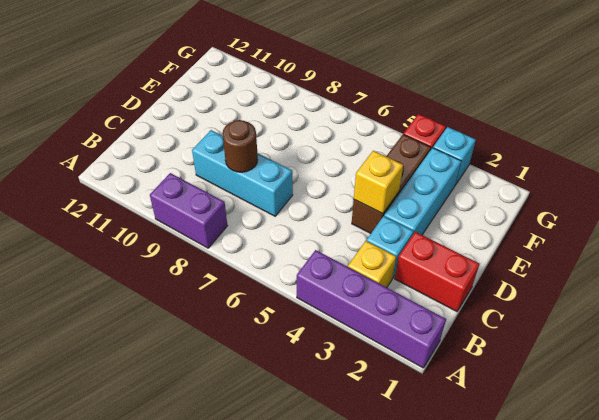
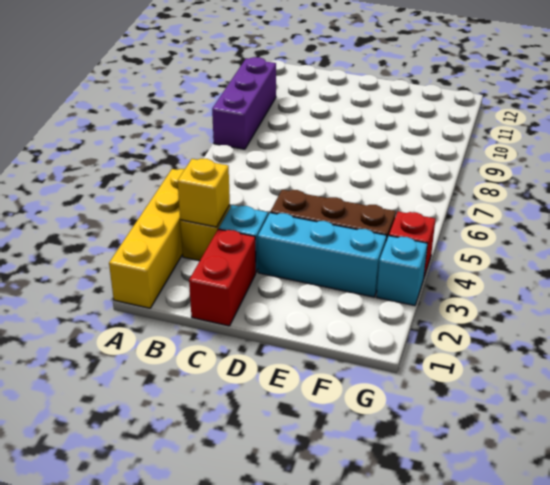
purple 1x4 brick [297,250,446,368] -> yellow 1x4 brick [109,169,185,308]
purple 1x2 brick [150,173,227,248] -> purple 1x3 brick [212,57,276,149]
cyan 1x3 brick [192,130,293,216] -> none
brown 1x1 round brick [222,120,258,172] -> none
yellow 1x1 brick [354,151,403,214] -> yellow 1x1 brick moved to [178,159,230,227]

